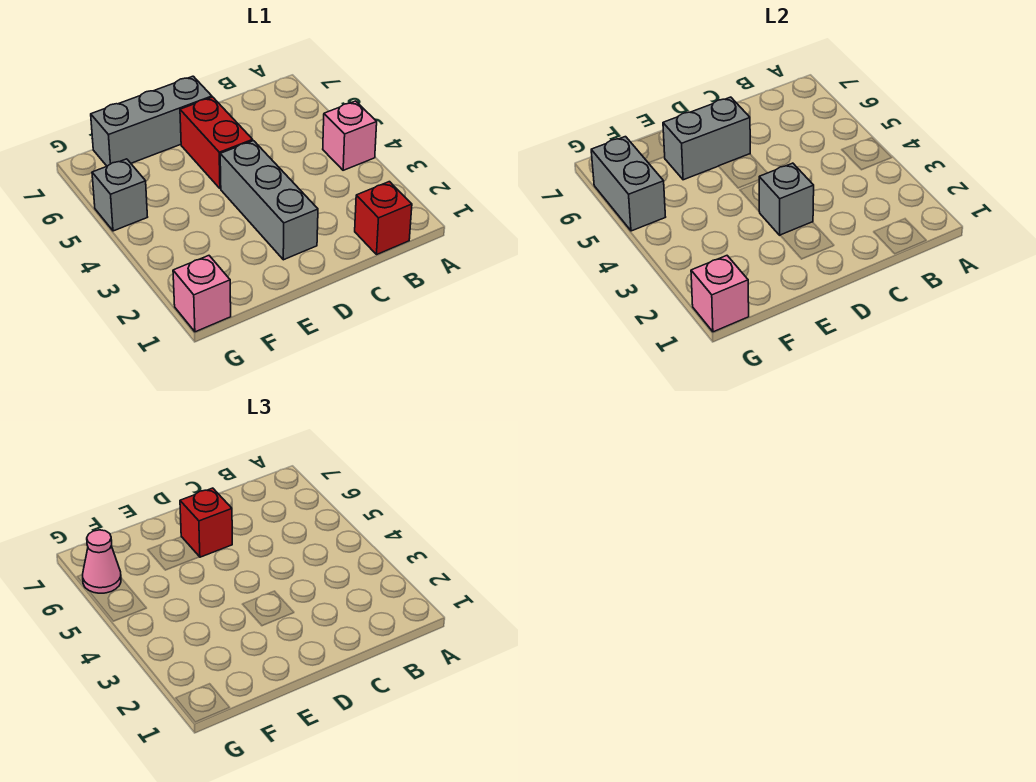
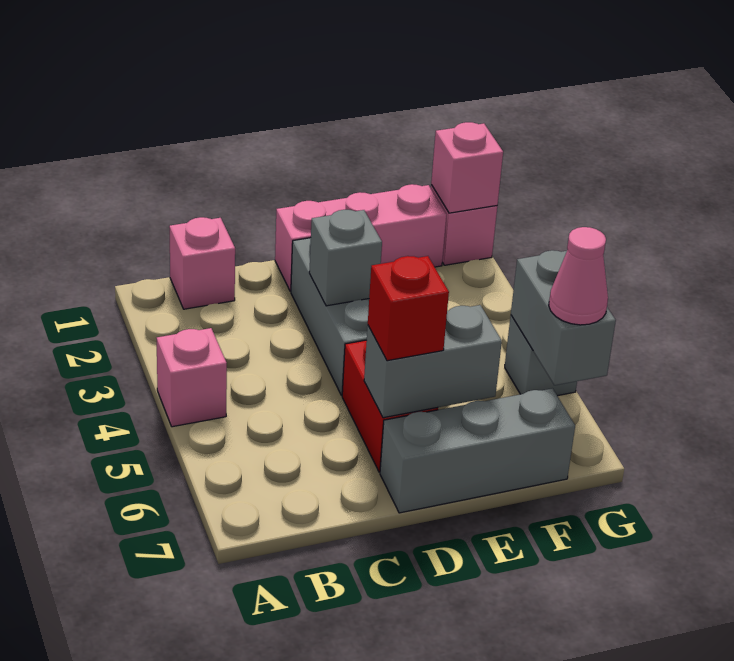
red 1x1 brick [355,182,412,254] -> pink 1x1 brick [169,217,235,309]
none -> pink 1x3 brick [275,184,447,291]

